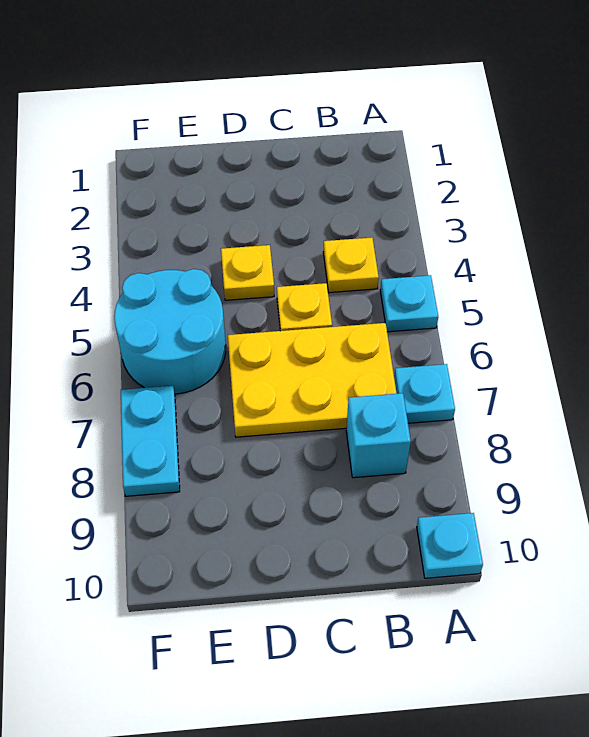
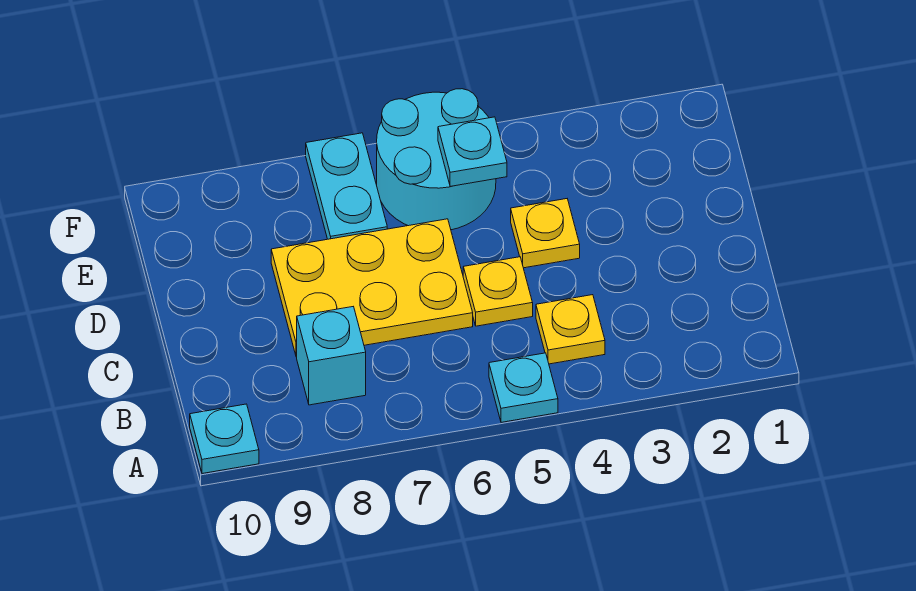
cyan 1x1 plate [394,364,455,423] -> cyan 1x1 plate moved to [438,117,507,187]
yellow 2x3 plate [228,323,397,437] -> yellow 2x3 plate turned to [271,219,473,357]
cyan 1x2 plate [121,386,180,496] -> cyan 1x2 plate turned to [306,133,387,239]

